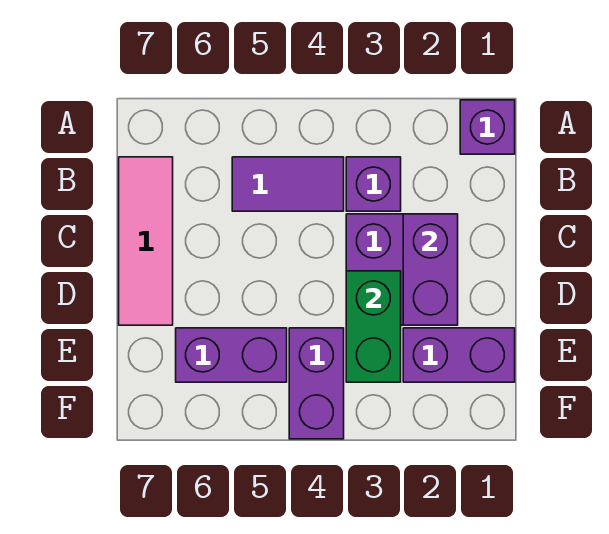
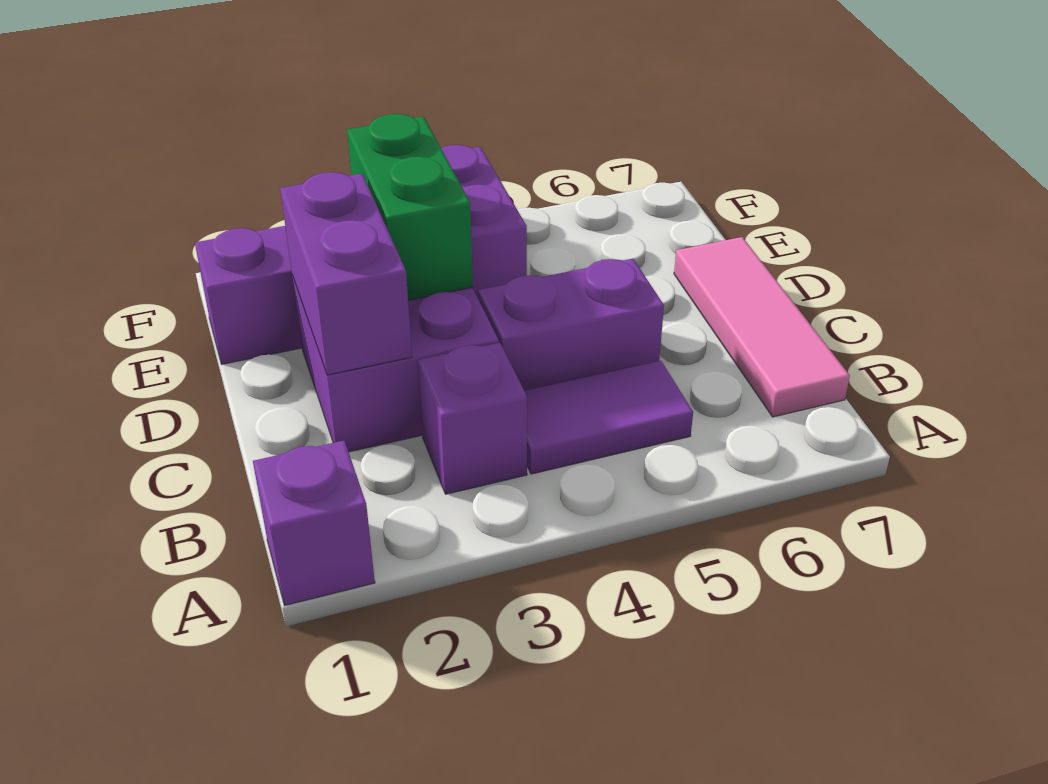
purple 1x2 brick [176,328,287,382] -> purple 1x2 brick moved to [478,259,664,391]

